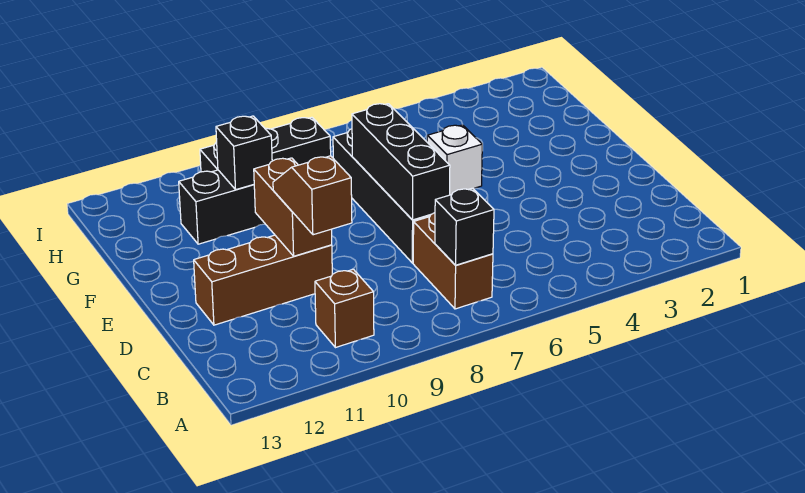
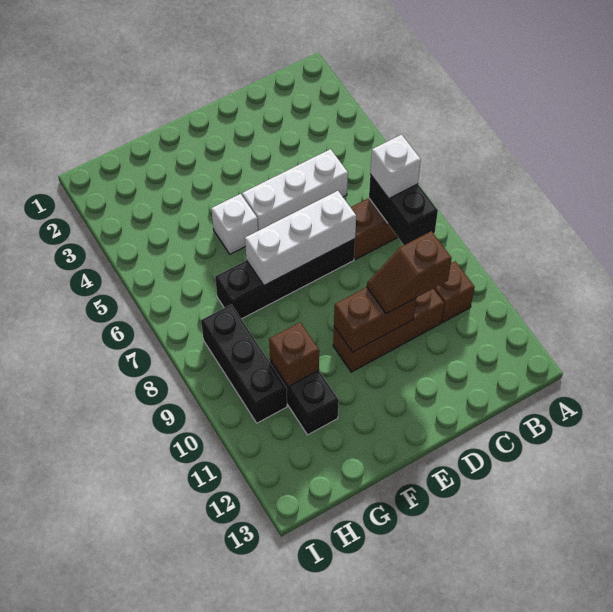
black 1x1 brick [435,188,494,265] -> black 1x2 brick [369,174,438,245]
none -> white 1x1 brick [370,135,421,198]
none -> white 1x3 brick [242,149,348,231]
black 1x3 brick [352,104,450,220] -> white 1x3 brick [245,191,356,285]
brown 1x3 brick [194,235,332,325] -> brown 1x3 brick turned to [333,288,444,372]
black 1x1 brick [216,116,272,189] -> brown 1x1 brick [269,322,319,387]

